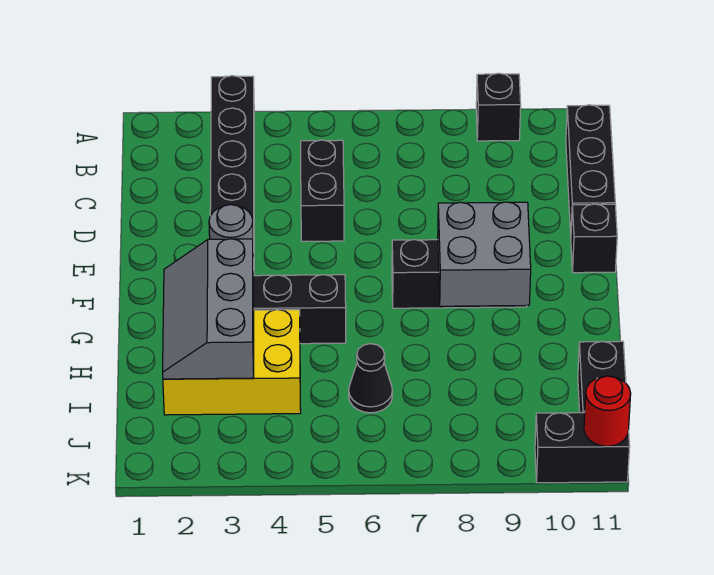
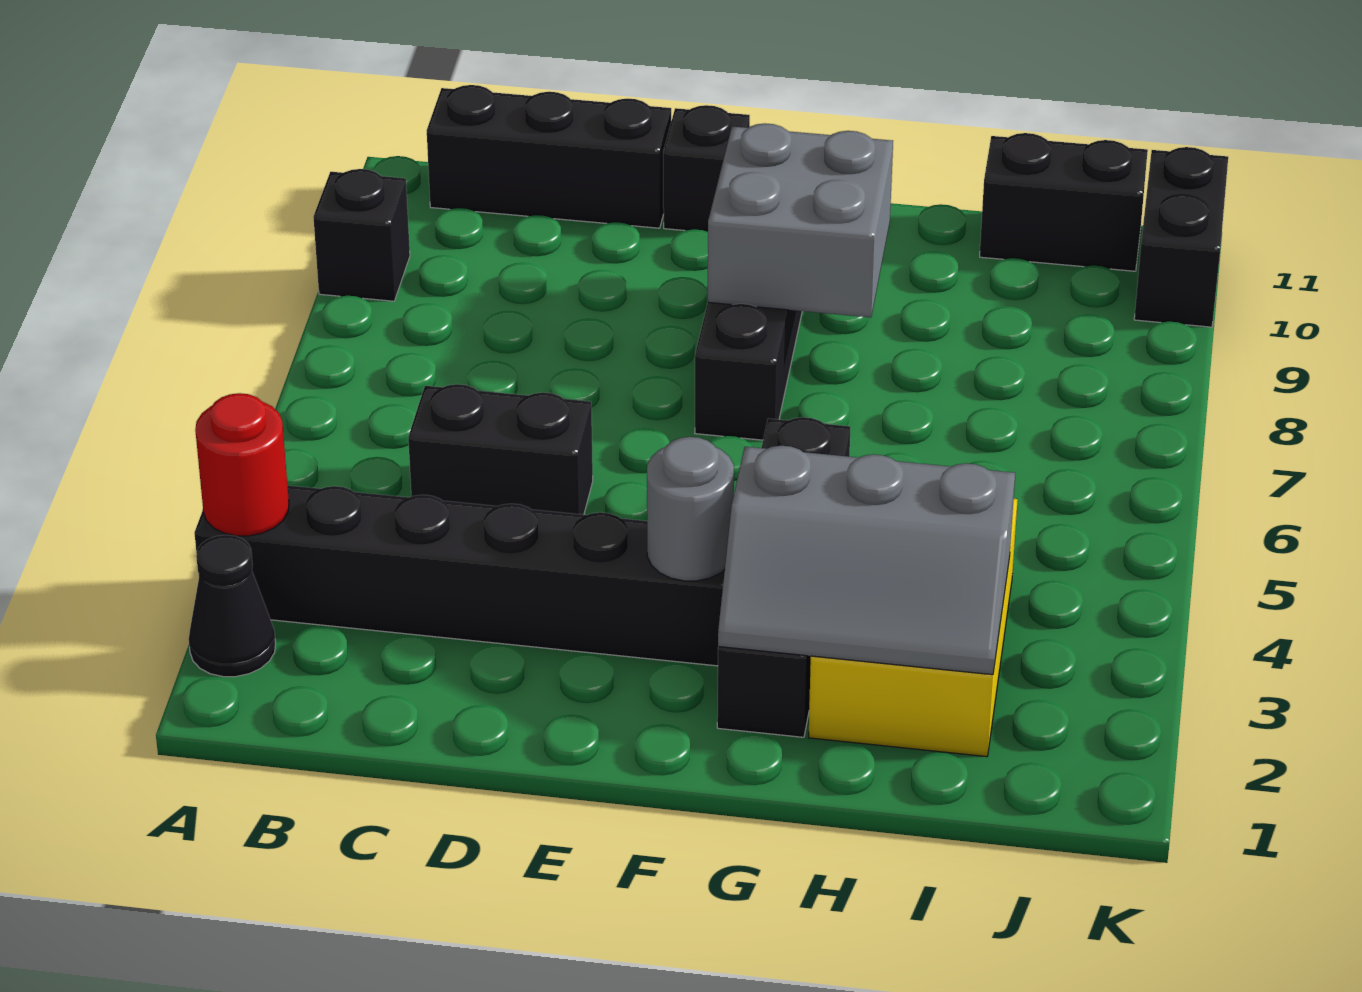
black 1x1 cone [349,344,392,413] -> black 1x1 cone moved to [189,535,276,677]
red 1x1 round brick [584,376,631,446] -> red 1x1 round brick moved to [195,393,289,536]

